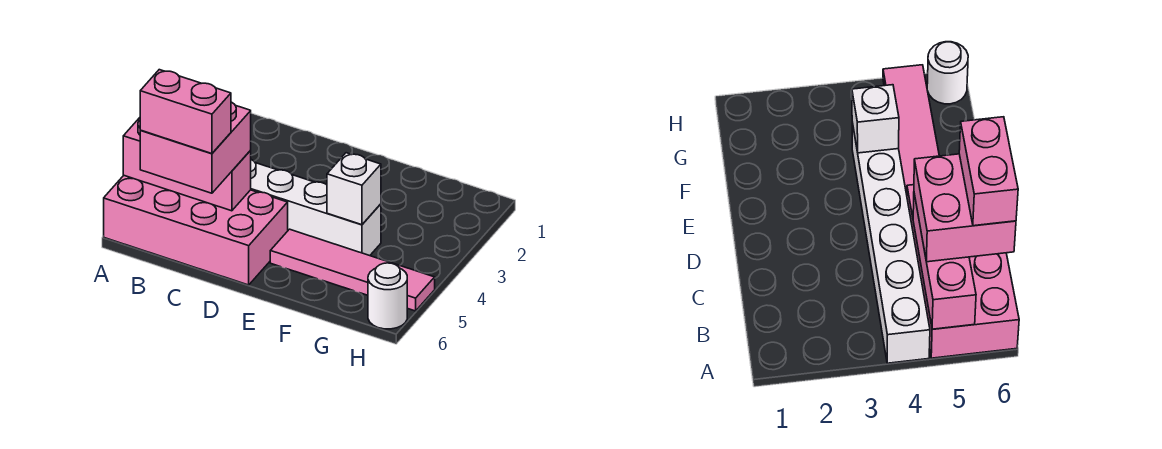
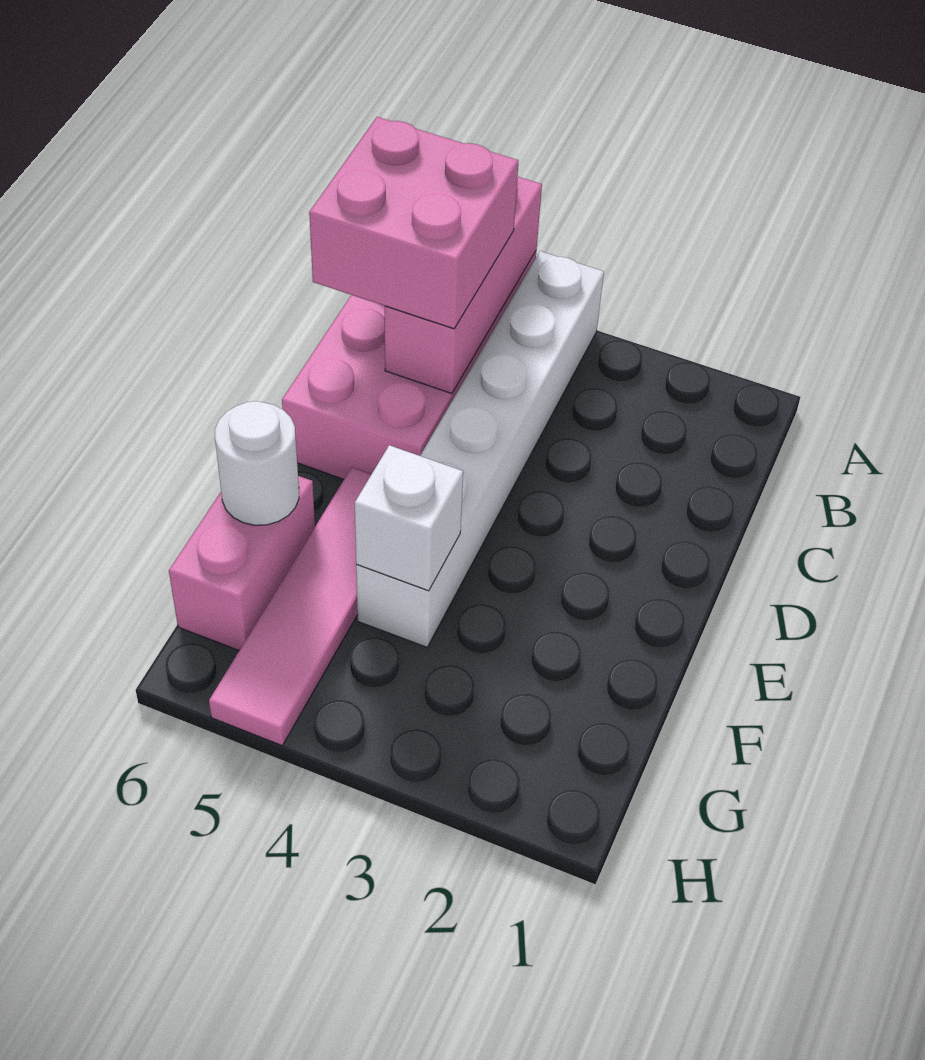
pink 1x2 brick [140,70,231,154] -> pink 1x2 brick moved to [169,476,315,650]
white 1x1 round brick [368,263,407,329] -> white 1x1 round brick moved to [215,401,299,525]

